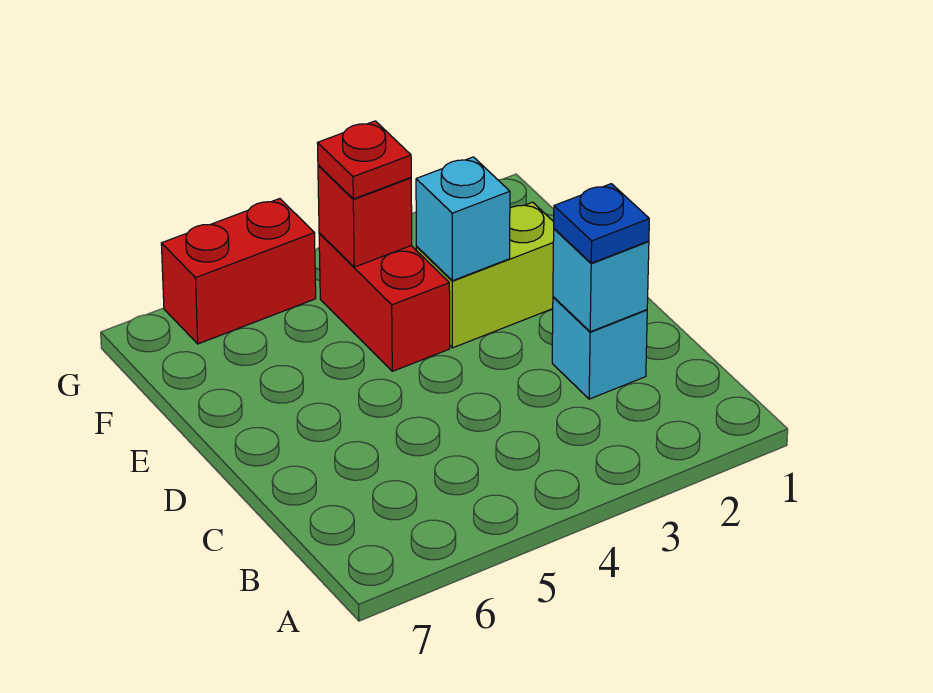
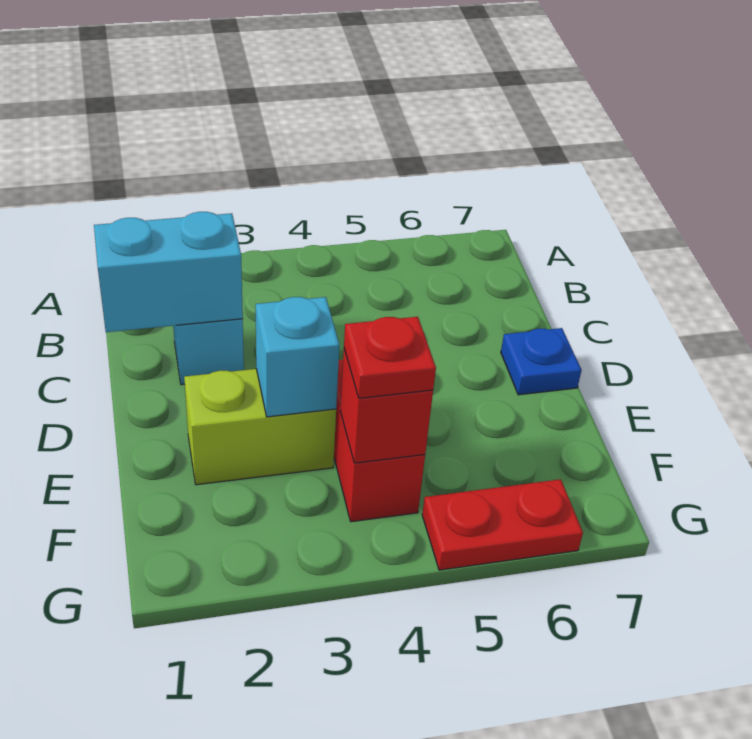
cyan 1x1 brick [553,229,649,332] -> cyan 1x2 brick [94,212,243,332]
blue 1x1 plate [554,184,649,263] -> blue 1x1 plate moved to [501,328,582,395]
red 1x2 brick [161,199,316,344] -> red 1x2 plate [422,479,583,570]

